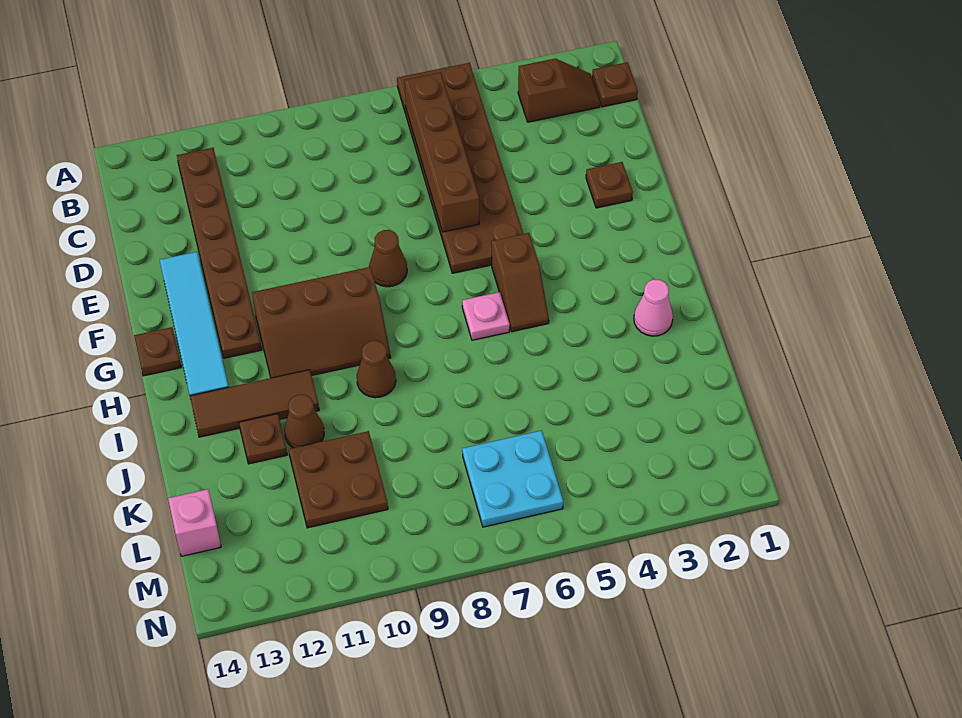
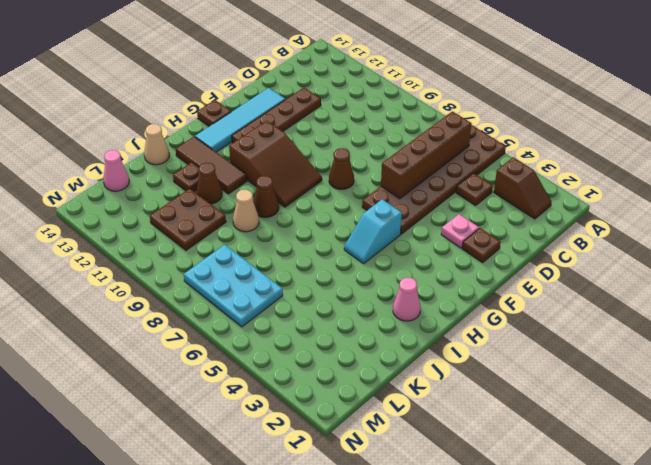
brown 1x1 plate [592,62,638,107] -> brown 1x1 plate moved to [456,173,493,206]
brown 1x6 plate [177,148,262,358] -> brown 1x4 plate [232,88,321,143]
brown 1x2 slope [492,233,549,332] -> cyan 1x2 slope [344,199,402,264]
brown 2x3 slope [252,267,391,378] -> brown 2x3 slope turned to [229,121,322,207]
pink 1x1 plate [462,292,510,340] -> pink 1x1 plate moved to [441,214,479,248]
none -> tan 1x1 cone [233,190,259,232]
none -> tan 1x1 cone [144,124,169,165]
cyan 2x2 plate [462,431,563,527] -> cyan 2x3 plate [184,245,283,327]
pink 1x1 brick [168,489,221,556] -> pink 1x1 cone [103,150,129,191]

